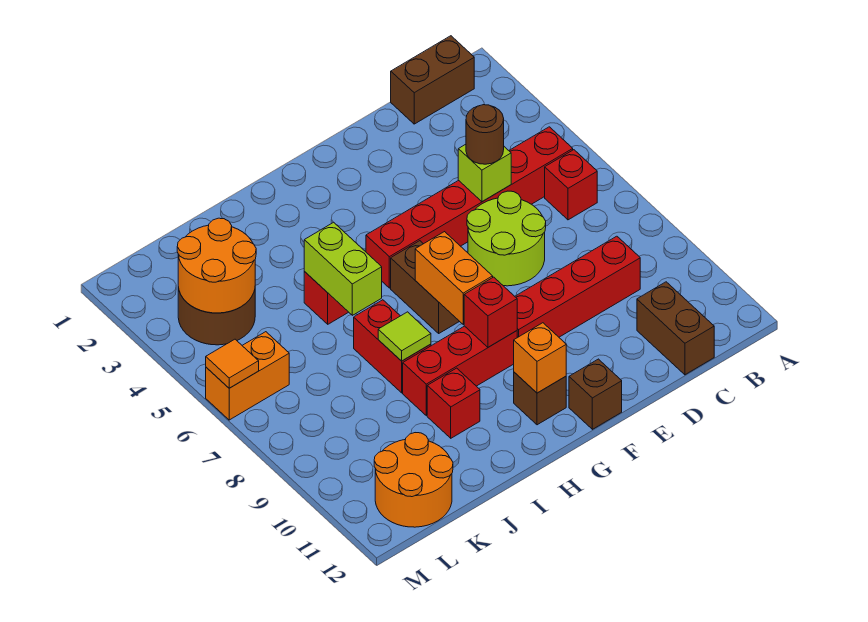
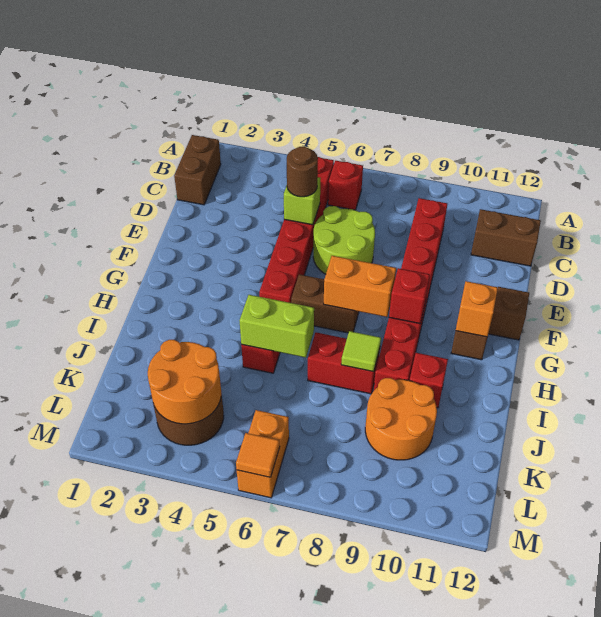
orange 2x2 round brick [374,433,453,527] -> orange 2x2 round brick moved to [365,378,437,460]

